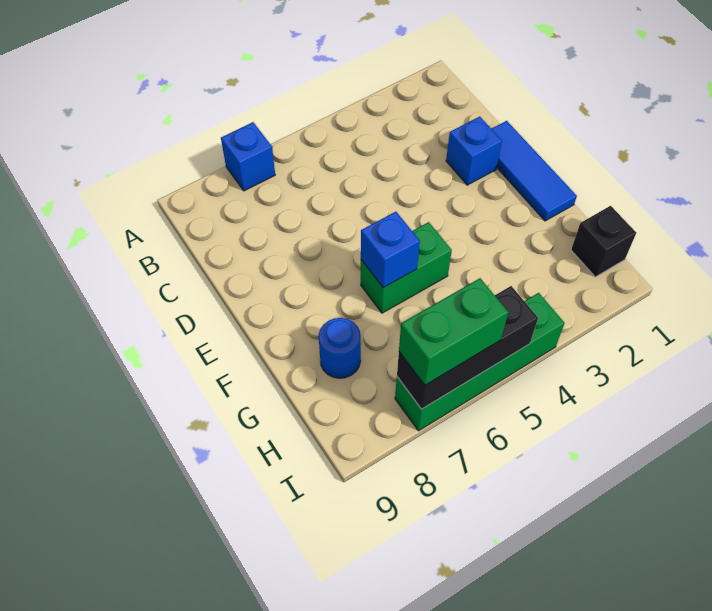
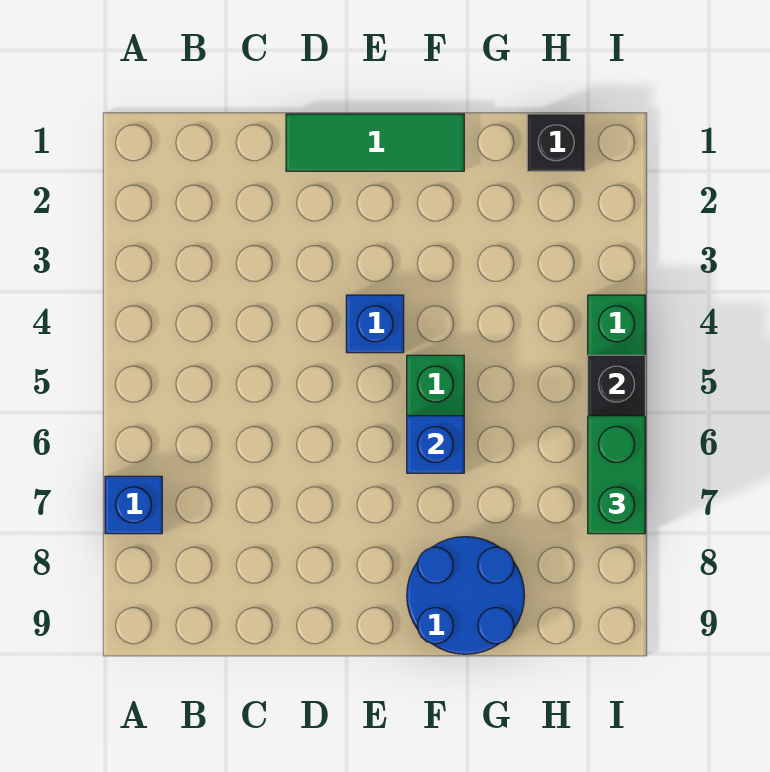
blue 1x3 tile [492,121,577,221] -> green 1x3 tile [286,114,464,171]
blue 1x1 brick [446,117,502,185] -> blue 1x1 brick moved to [346,295,404,353]
blue 1x1 round brick [319,318,361,378] -> blue 2x2 round brick [407,537,525,654]

